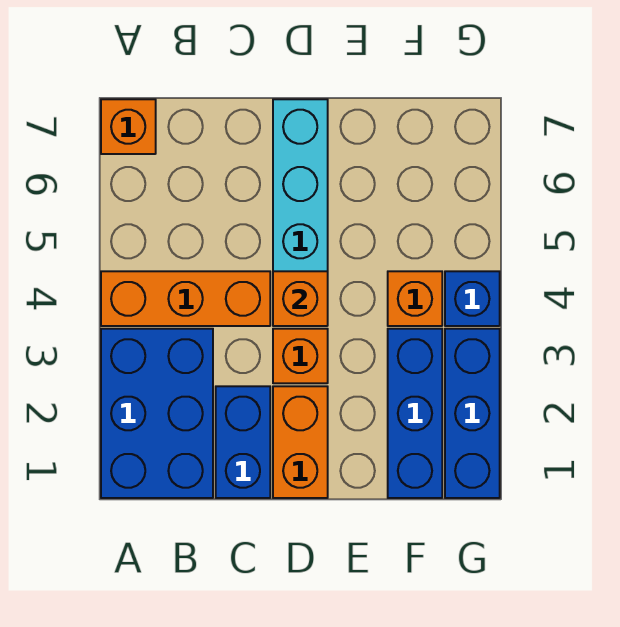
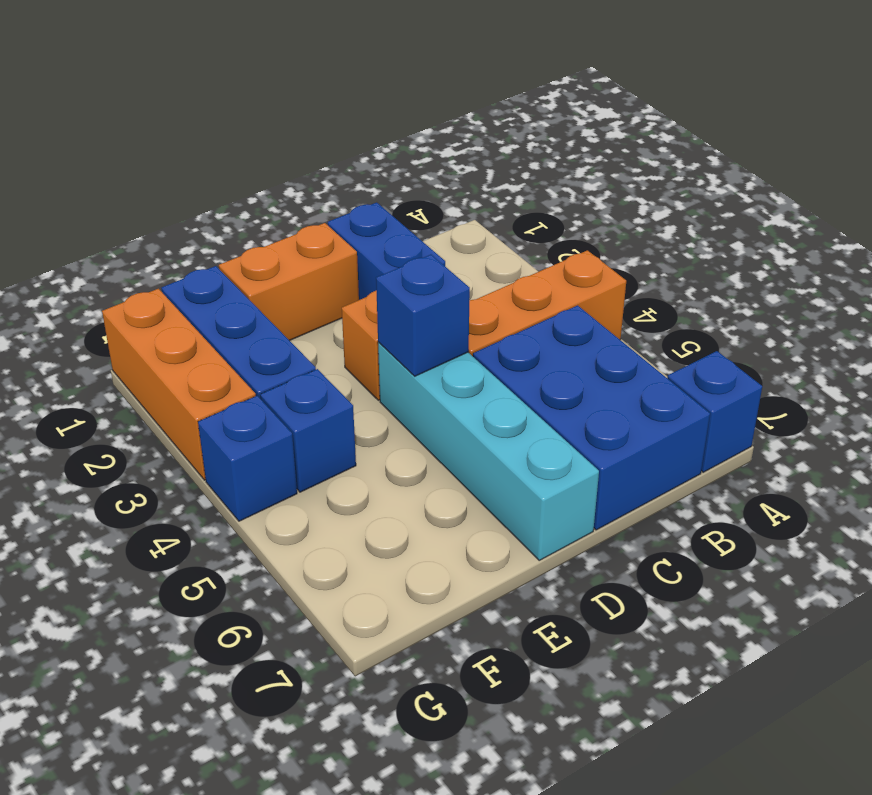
blue 2x3 brick [101,329,213,498] -> blue 2x3 brick moved to [473,305,710,530]
orange 1x1 brick [101,99,156,154] -> blue 1x1 brick [667,351,762,472]
orange 1x2 brick [273,386,328,498] -> orange 1x2 brick turned to [219,223,359,341]
orange 1x1 brick [273,271,328,326] -> blue 1x1 brick [376,255,470,376]
orange 1x1 brick [388,271,442,326] -> blue 1x1 brick [260,369,356,492]
blue 1x3 brick [445,329,500,498] -> orange 1x3 brick [102,289,256,480]

